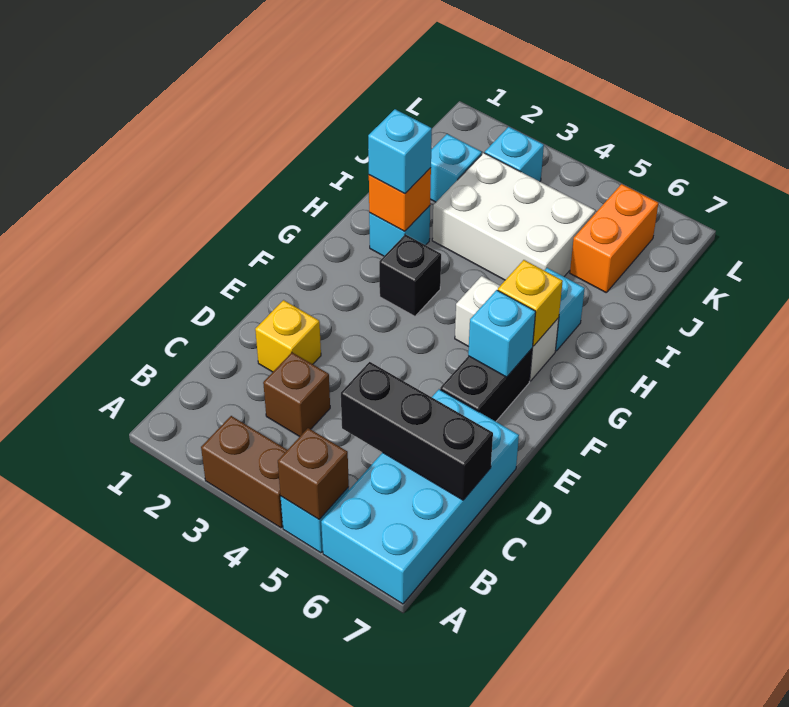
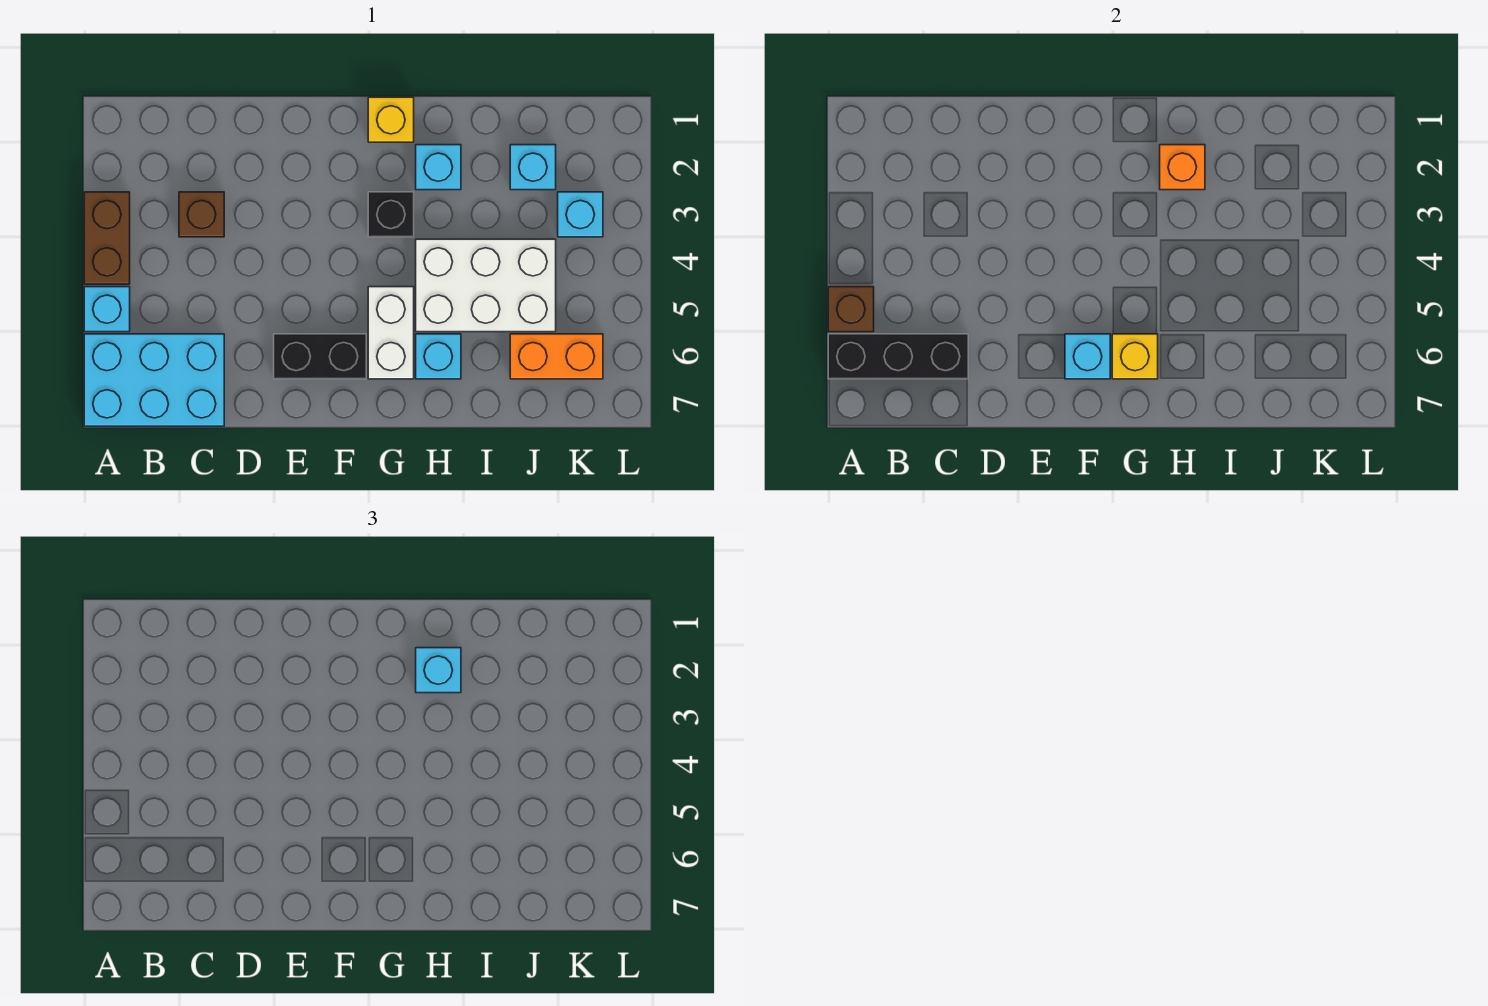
cyan 2x4 brick [321,389,519,604] -> cyan 2x3 brick [84,334,224,426]
black 1x3 brick [341,362,493,500] -> black 1x3 brick turned to [828,334,968,379]
yellow 1x1 brick [255,300,321,372] -> yellow 1x1 brick moved to [368,97,414,142]
white 2x3 brick [432,153,595,280] -> white 2x3 brick turned to [416,239,556,332]

